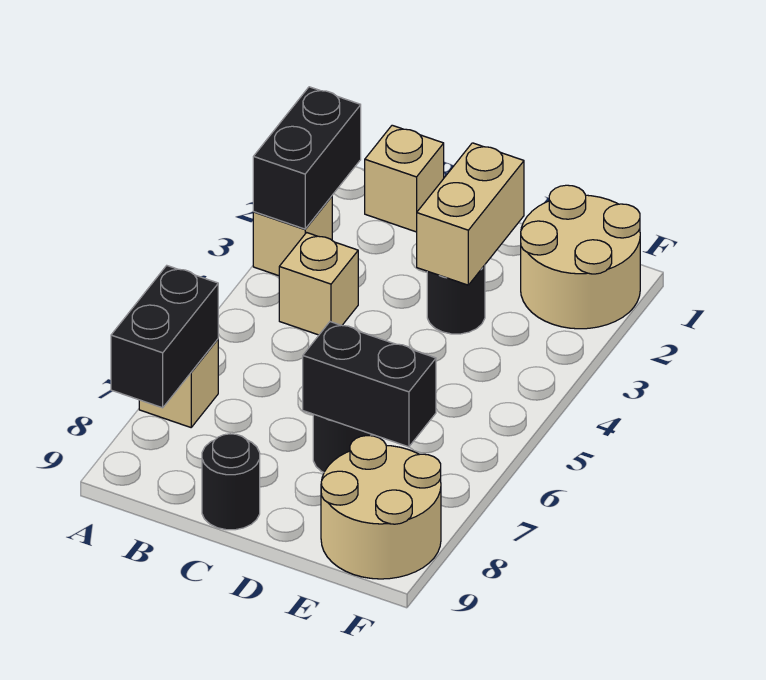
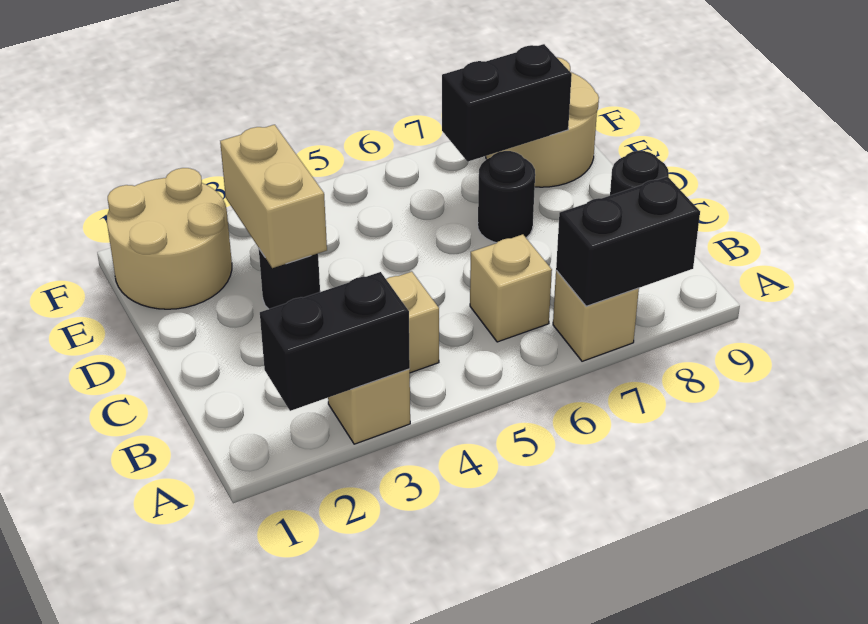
tan 1x1 brick [365,125,444,232] -> tan 1x1 brick moved to [470,234,552,342]
tan 1x2 brick [417,143,524,285] -> tan 1x2 brick turned to [220,125,327,268]
black 1x2 brick [303,322,436,447] -> black 1x2 brick turned to [442,44,572,162]

